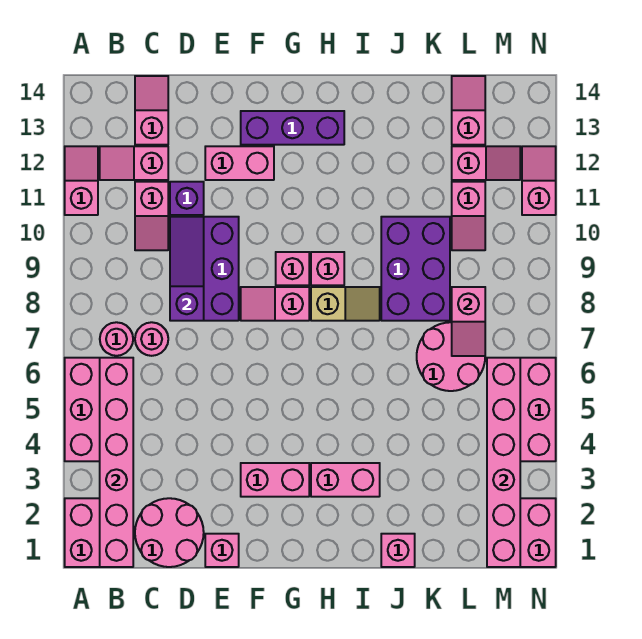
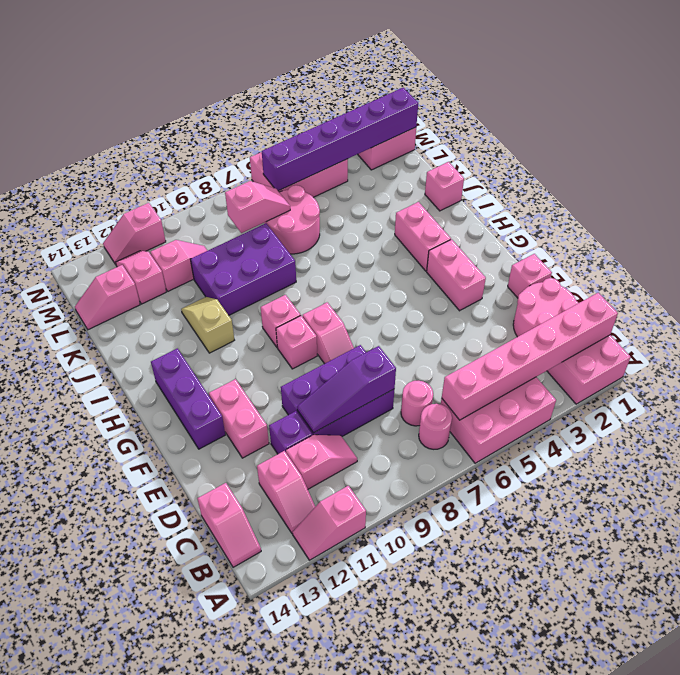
pink 1x2 slope [135,76,168,145] -> pink 1x2 slope turned to [197,483,261,567]
tan 1x2 slope [311,287,380,321] -> tan 1x2 slope moved to [181,297,234,353]
pink 1x6 brick [487,358,520,567] -> purple 1x6 brick [262,88,418,191]

